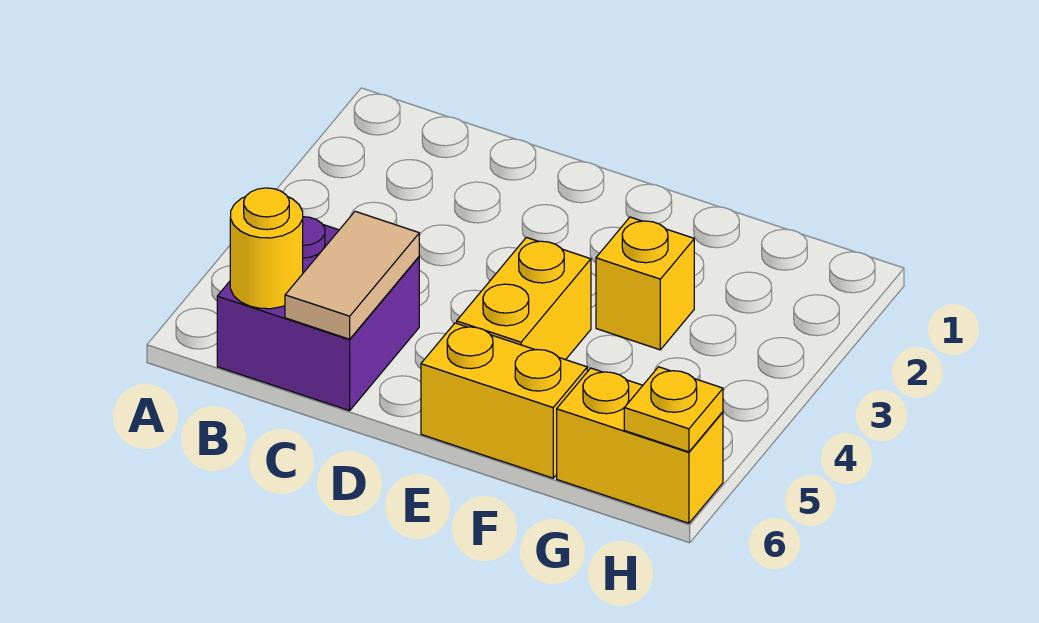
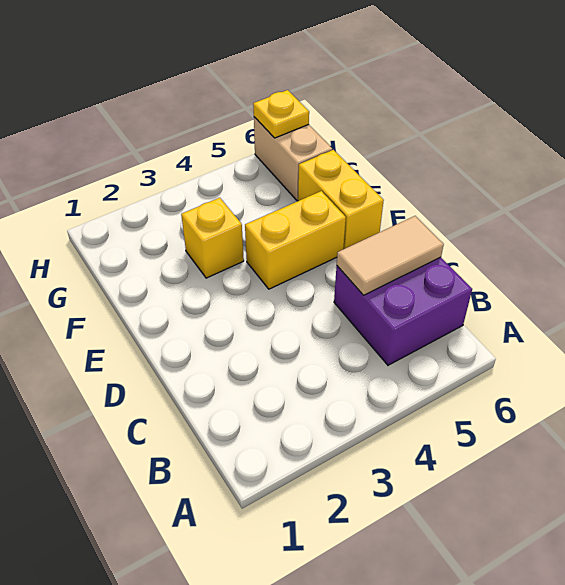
yellow 1x1 round brick [230,188,303,309] -> none
yellow 1x2 brick [557,368,723,523] -> tan 1x2 brick [254,117,332,201]

